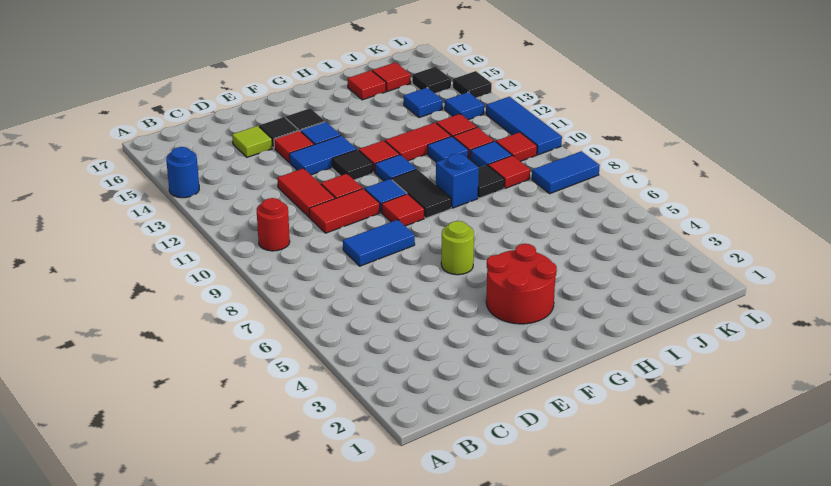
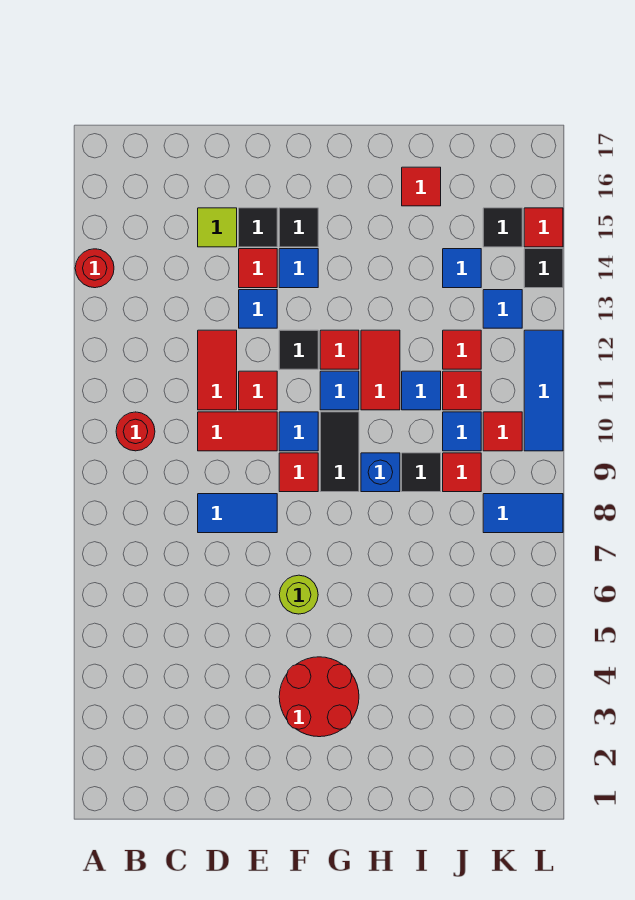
blue 1x1 round brick [166,147,199,198] -> red 1x1 round brick [75,249,114,288]
blue 1x2 tile [289,135,357,175] -> blue 1x1 tile [239,290,277,328]
red 1x2 tile [385,123,451,161] -> red 1x2 tile turned to [361,330,400,410]
red 1x1 tile [372,62,411,91] -> red 1x1 tile moved to [524,208,563,247]

